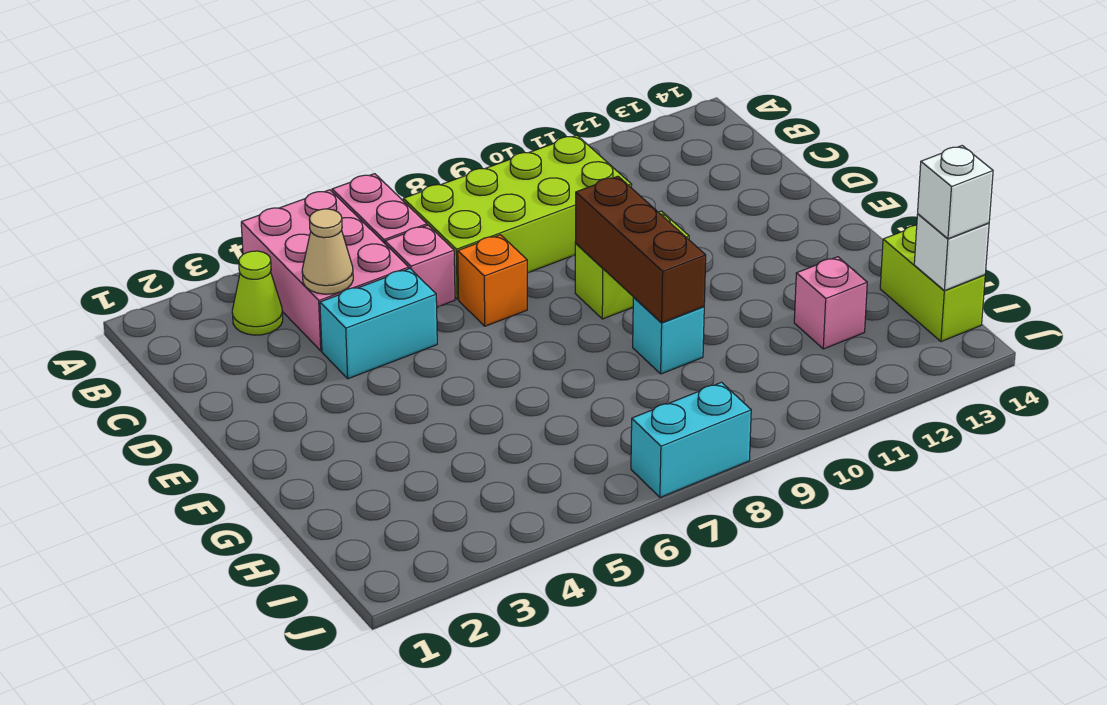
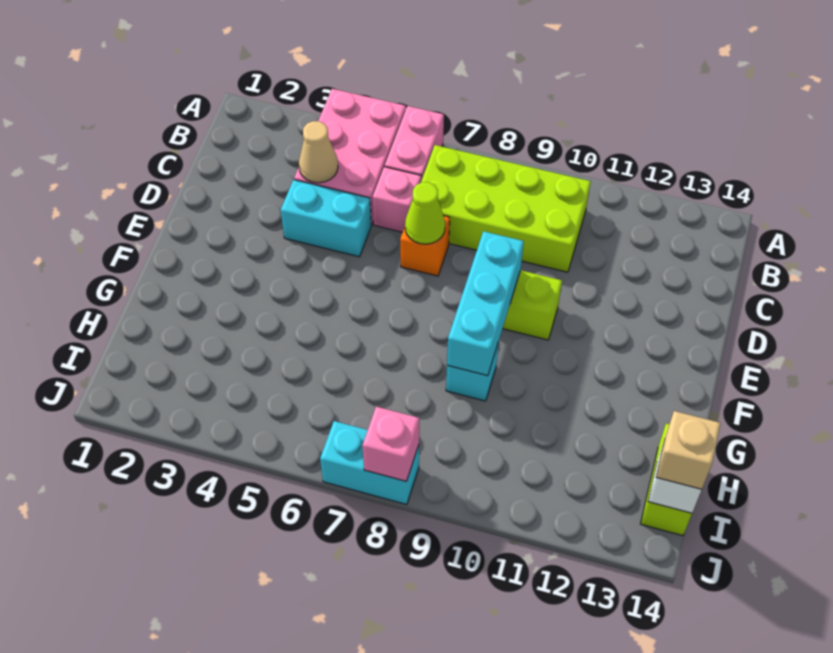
lime 1x1 cone [232,251,283,335] -> lime 1x1 cone moved to [405,182,445,244]
brown 1x3 brick [575,176,706,323] -> cyan 1x3 brick [447,231,524,376]
pink 1x1 brick [794,257,867,349] -> pink 1x1 brick moved to [362,407,419,481]
white 1x1 brick [918,146,993,239] -> tan 1x1 brick [656,411,720,489]

